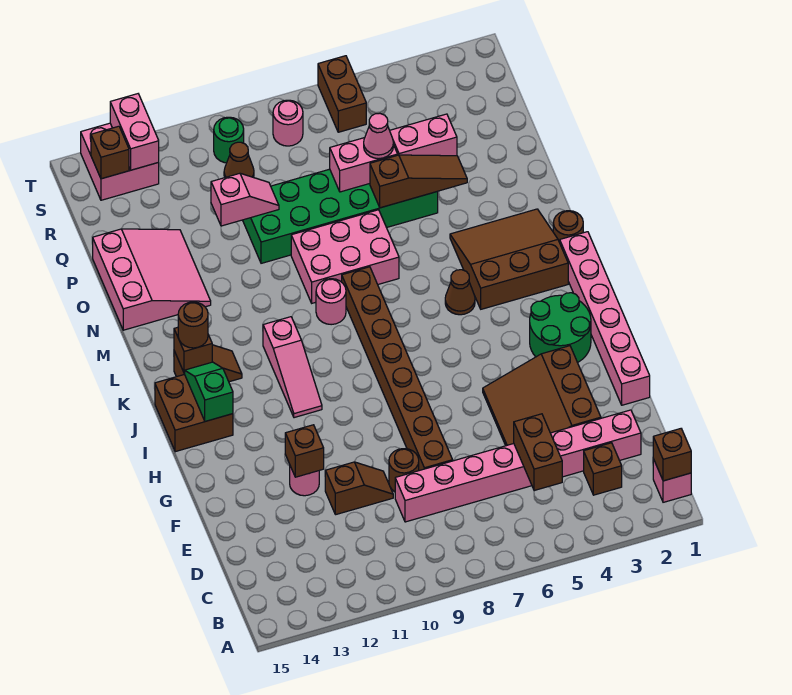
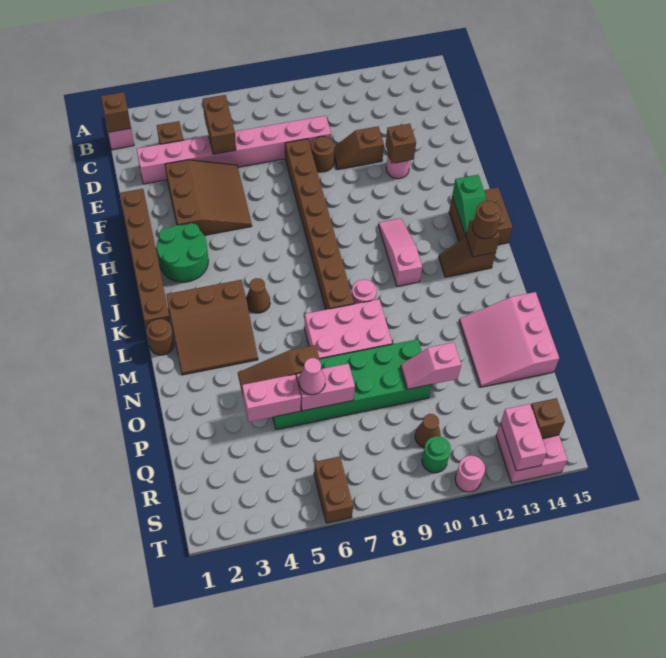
pink 1x6 brick [560,232,650,405] -> brown 1x6 brick [120,189,171,330]
pink 1x1 round brick [273,100,303,146] -> pink 1x1 round brick moved to [455,456,485,492]

